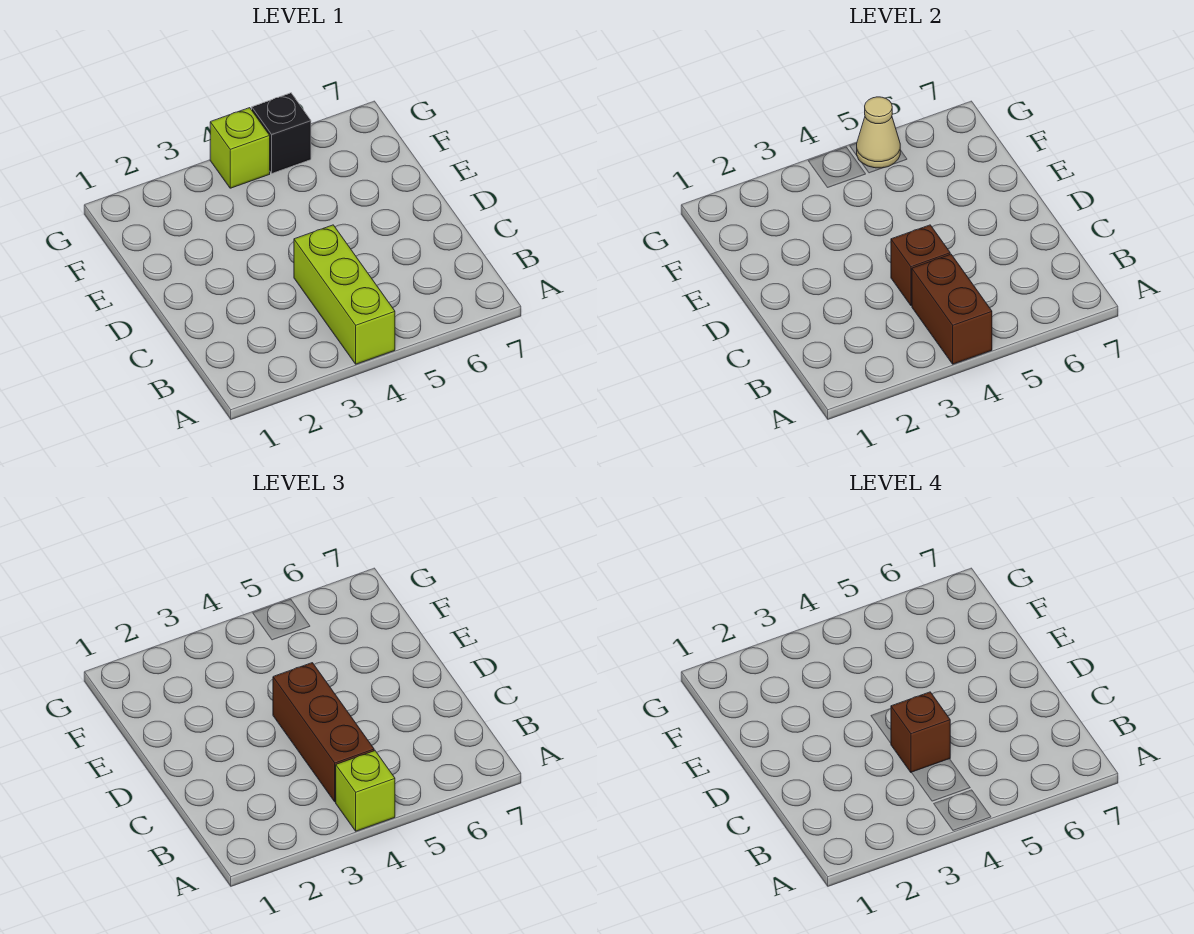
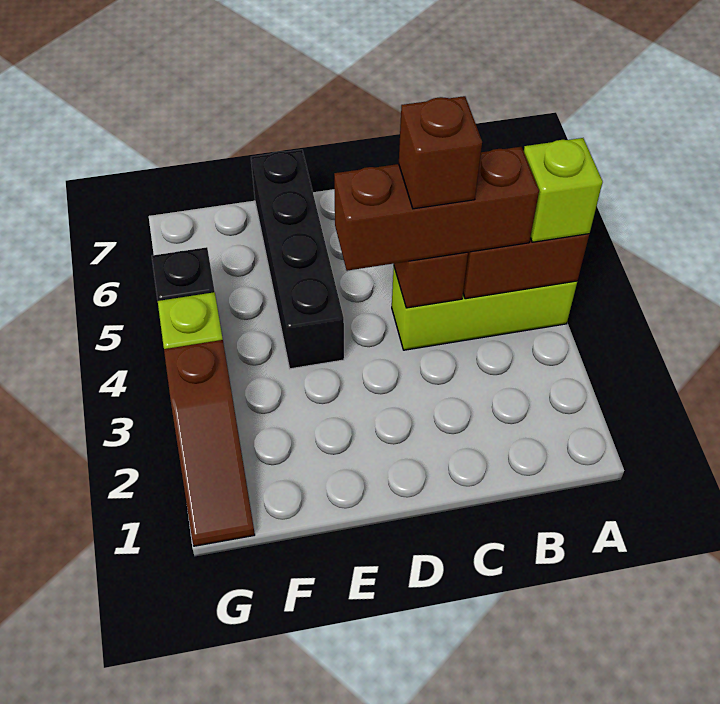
none -> black 1x4 brick [251,150,344,369]
none -> brown 1x3 slope [164,340,255,546]
tan 1x1 cone [857,97,900,168] -> none

